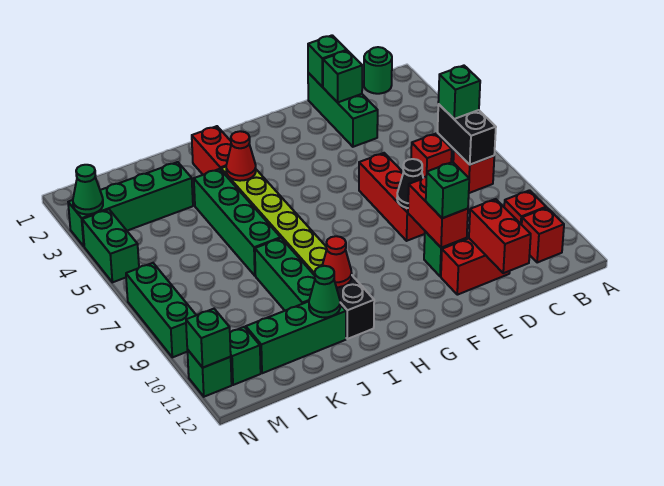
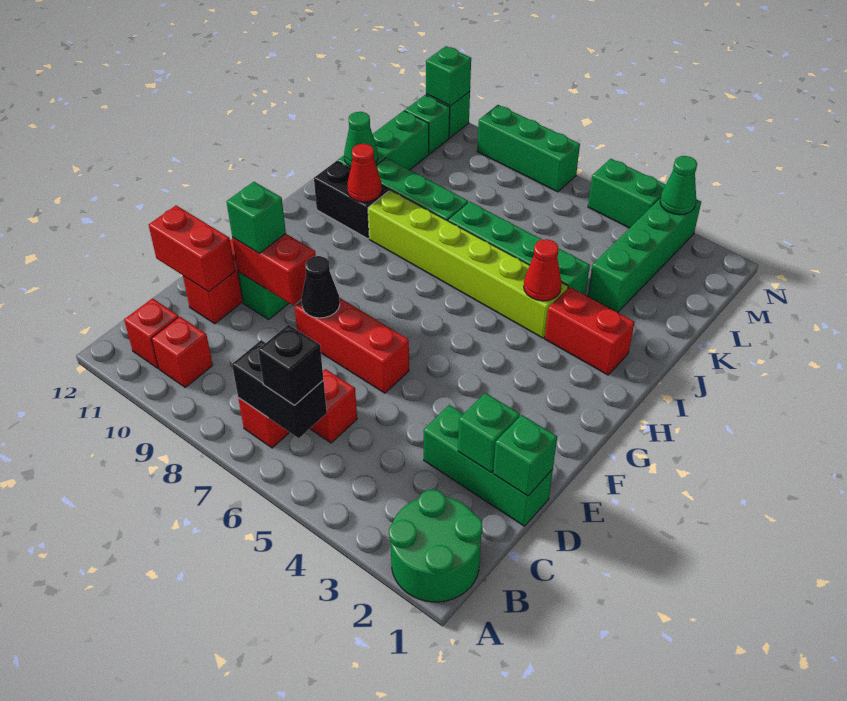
green 1x1 round brick [364,47,392,94] -> green 2x2 round brick [389,489,483,602]
green 1x1 brick [438,66,480,119] -> black 1x1 brick [258,325,324,405]

